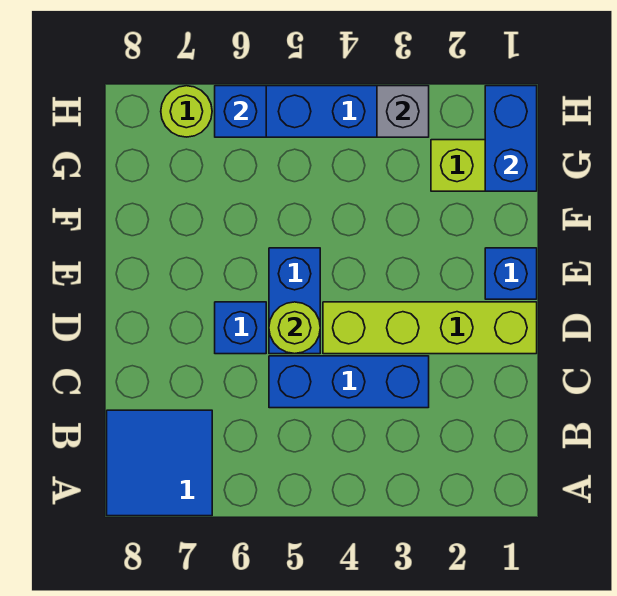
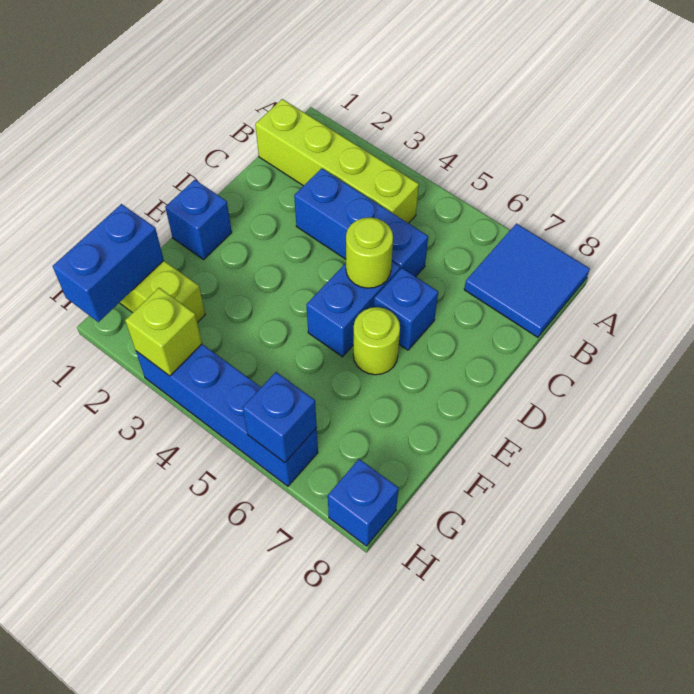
lime 1x4 brick [323,302,537,354] -> lime 1x4 brick moved to [255,99,419,223]
grey 1x1 brick [377,86,429,137] -> lime 1x1 brick [125,288,202,376]
lime 1x1 round brick [161,86,212,137] -> lime 1x1 round brick moved to [353,307,400,375]
none -> blue 1x1 brick [328,459,399,546]

